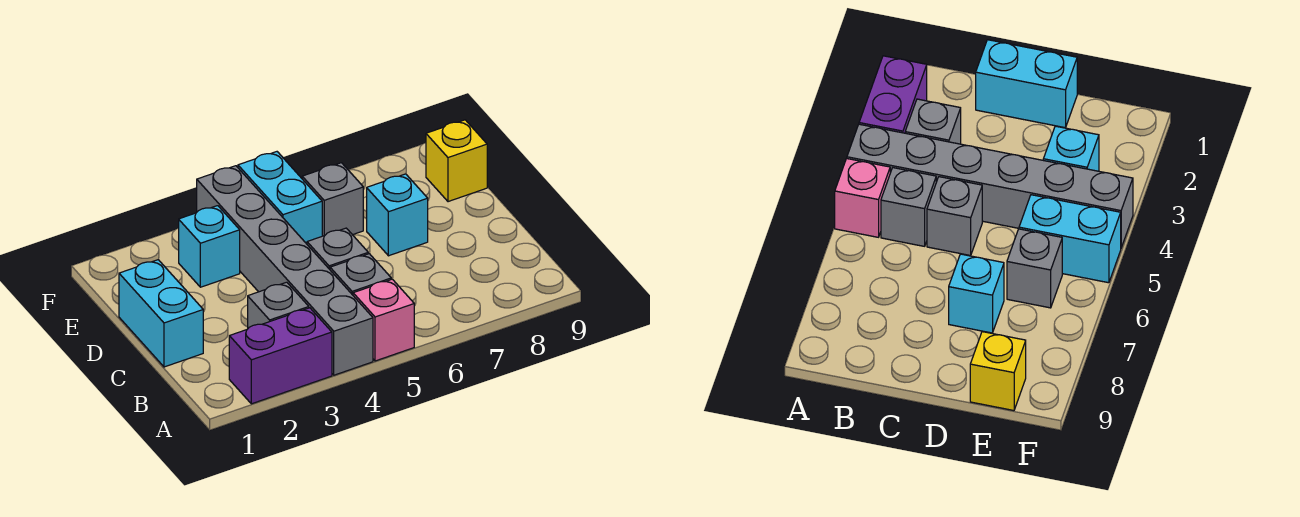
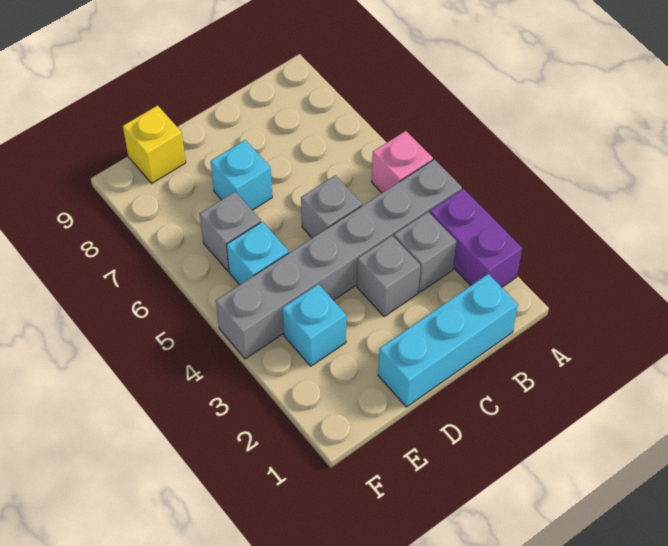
grey 1x1 brick [330,254,391,295] -> grey 1x1 brick moved to [357,236,420,317]
cyan 1x2 brick [119,260,203,367] -> cyan 1x3 brick [378,274,518,407]
cyan 1x2 brick [238,152,322,244] -> cyan 1x1 brick [227,222,289,285]

